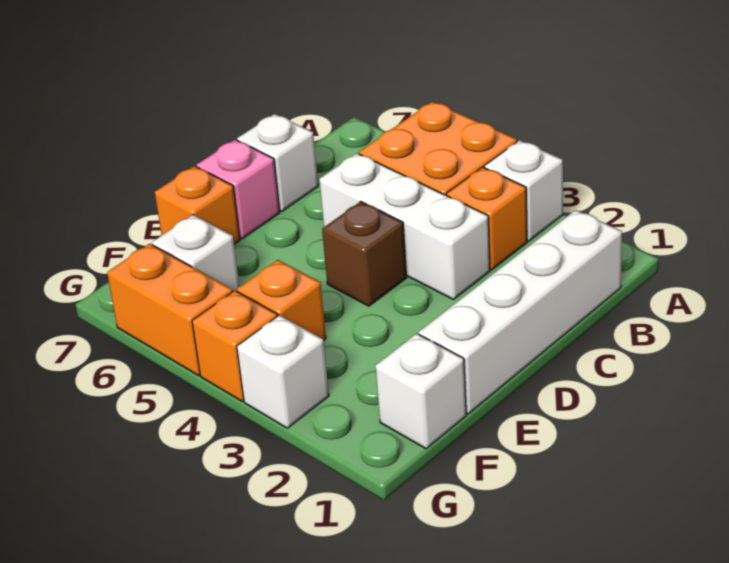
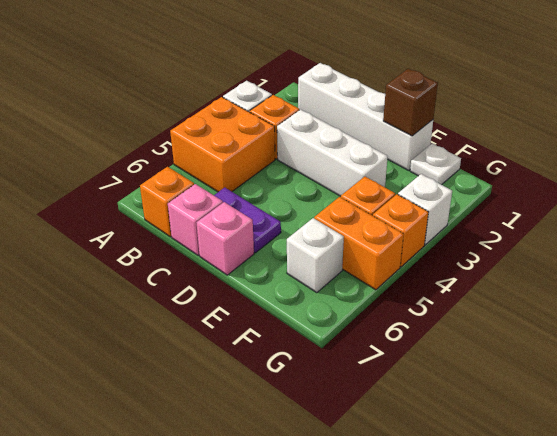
white 1x3 brick [320,153,490,299] -> white 1x3 brick turned to [277,109,388,196]
none -> purple 1x2 plate [214,188,281,253]
white 1x1 brick [237,114,318,211] -> pink 1x1 brick [168,184,223,255]
brown 1x1 brick [322,201,407,306] -> brown 1x1 brick moved to [383,69,438,136]
orange 1x1 brick [155,166,240,244] -> orange 1x1 brick moved to [140,167,194,237]
white 1x1 brick [376,333,466,449] -> white 1x1 plate [410,143,461,185]
orange 1x2 brick [107,244,233,375] -> orange 1x2 brick turned to [314,197,404,290]

